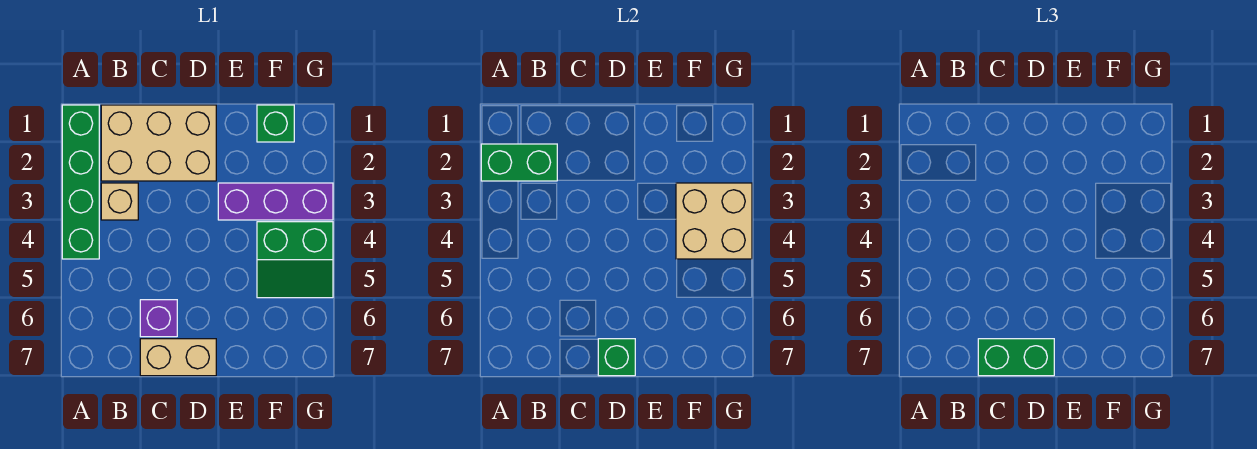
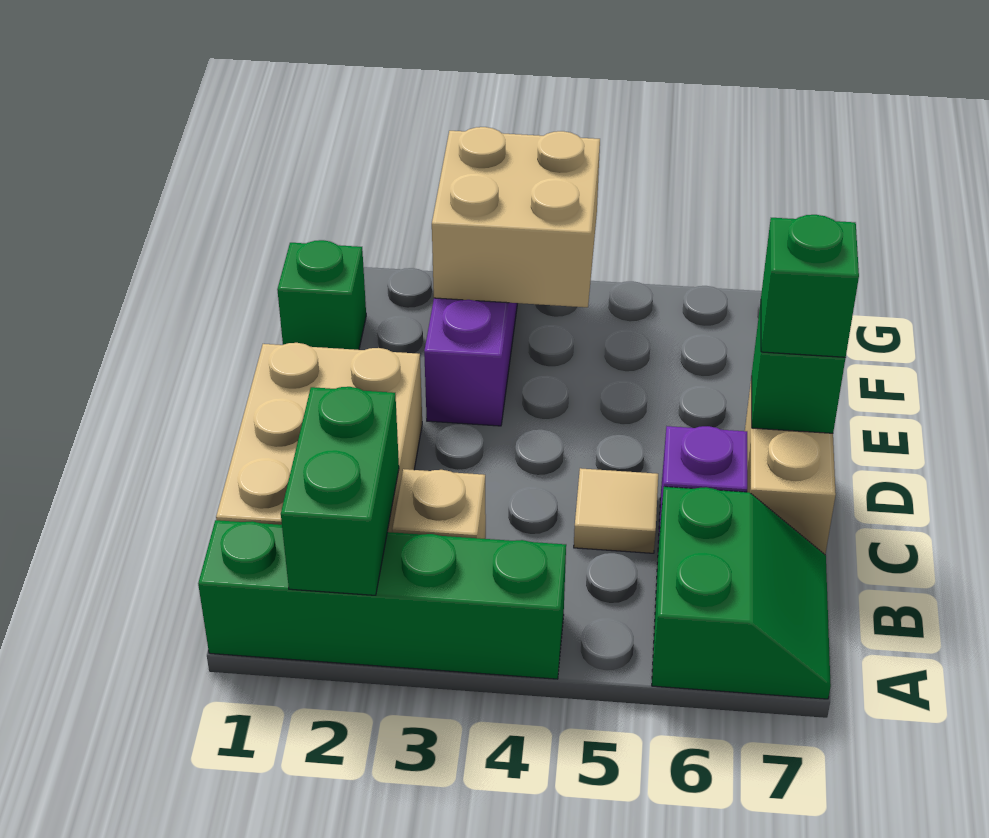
none -> tan 1x1 tile [574,468,658,553]
green 1x2 brick [978,339,1054,376] -> green 1x1 brick [761,215,859,357]
green 2x2 slope [257,222,333,298] -> green 2x2 slope moved to [652,487,831,699]

